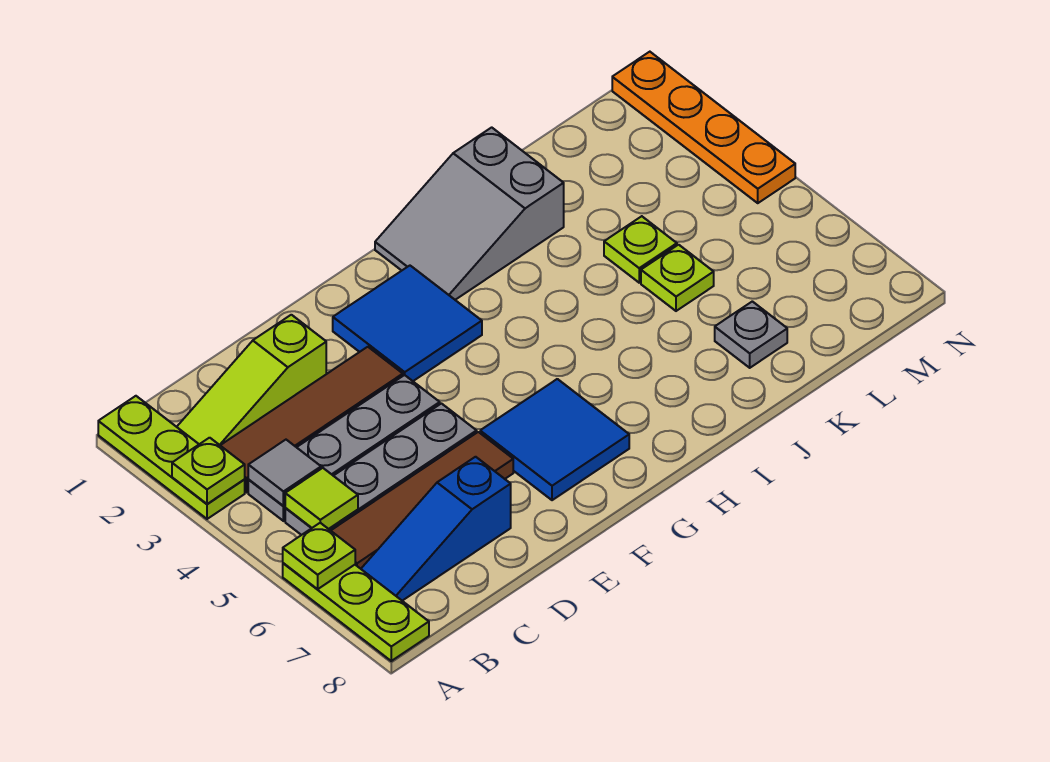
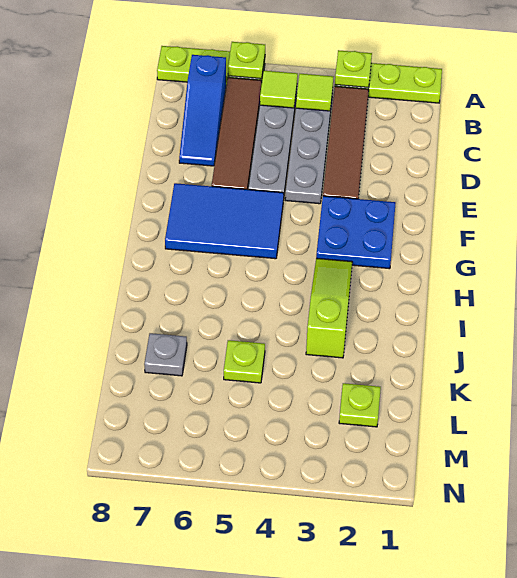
lime 1x3 slope [177,315,326,445] -> lime 1x3 slope moved to [306,258,352,358]
grey 1x1 tile [248,440,321,506] -> lime 1x1 tile [296,74,333,111]
blue 1x3 slope [361,457,511,601] -> blue 1x3 slope turned to [179,55,226,166]
blue 2x2 tile [333,266,482,381] -> blue 2x2 plate [316,196,396,269]
blue 2x2 tile [480,379,629,500] -> blue 2x3 tile [165,183,284,259]
grey 2x3 slope [375,127,564,300] -> none
lime 1x1 plate [604,216,677,283] -> lime 1x1 plate moved to [339,383,381,427]
orange 1x4 plate [612,52,795,203] -> none

